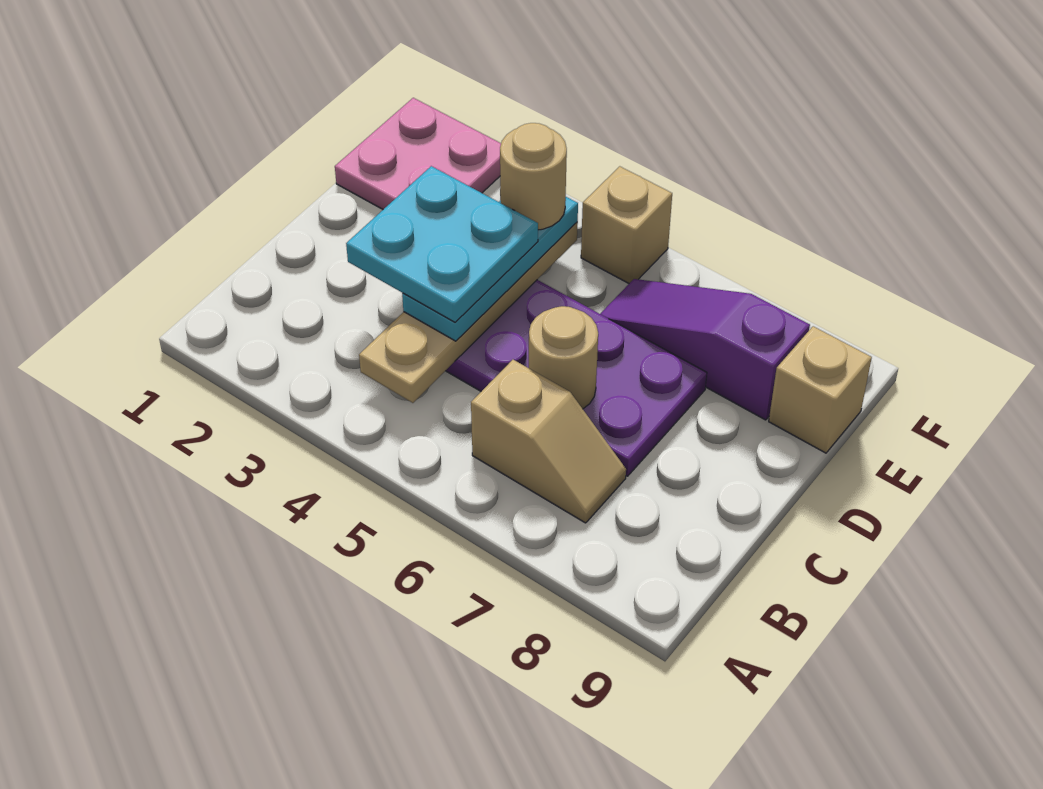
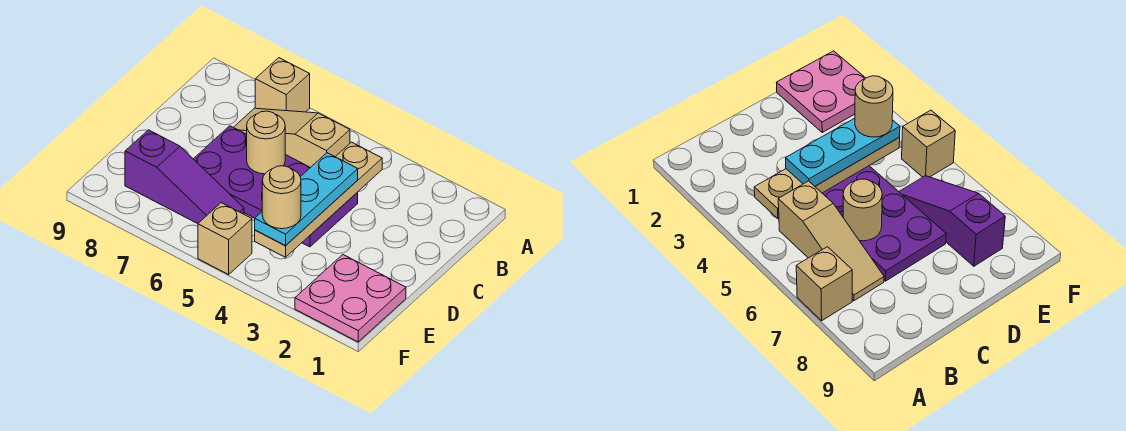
tan 1x2 slope [471,360,626,523] -> tan 1x3 slope [234,108,350,168]
cyan 2x2 plate [346,166,538,322] -> none
tan 1x1 brick [769,326,872,453] -> tan 1x1 brick moved to [255,58,310,112]

